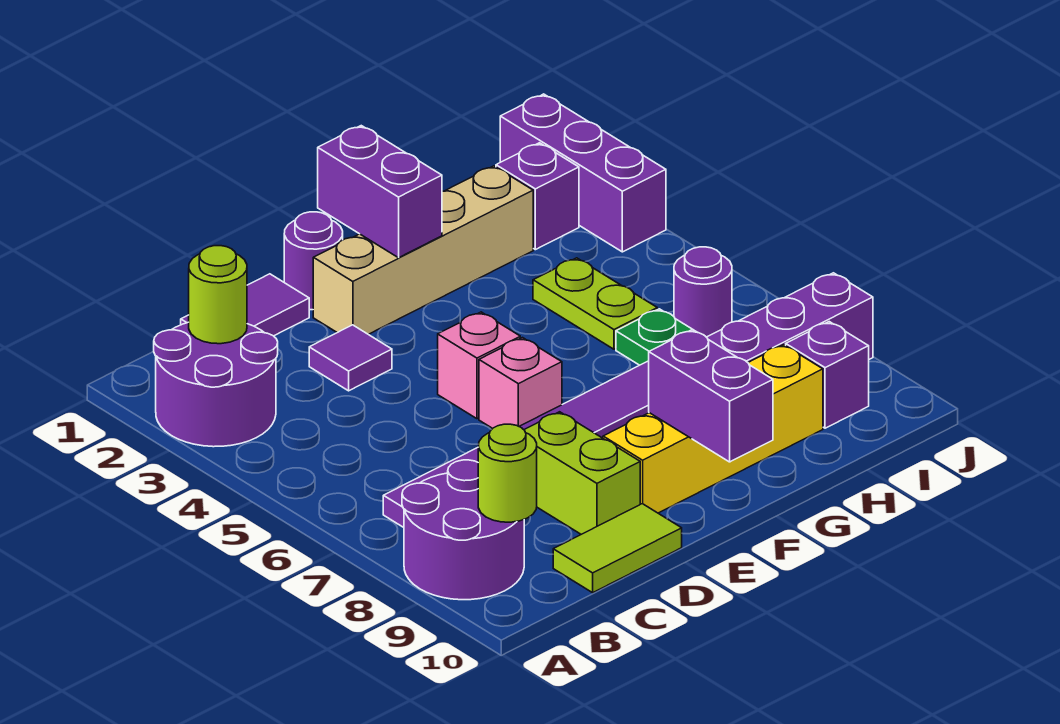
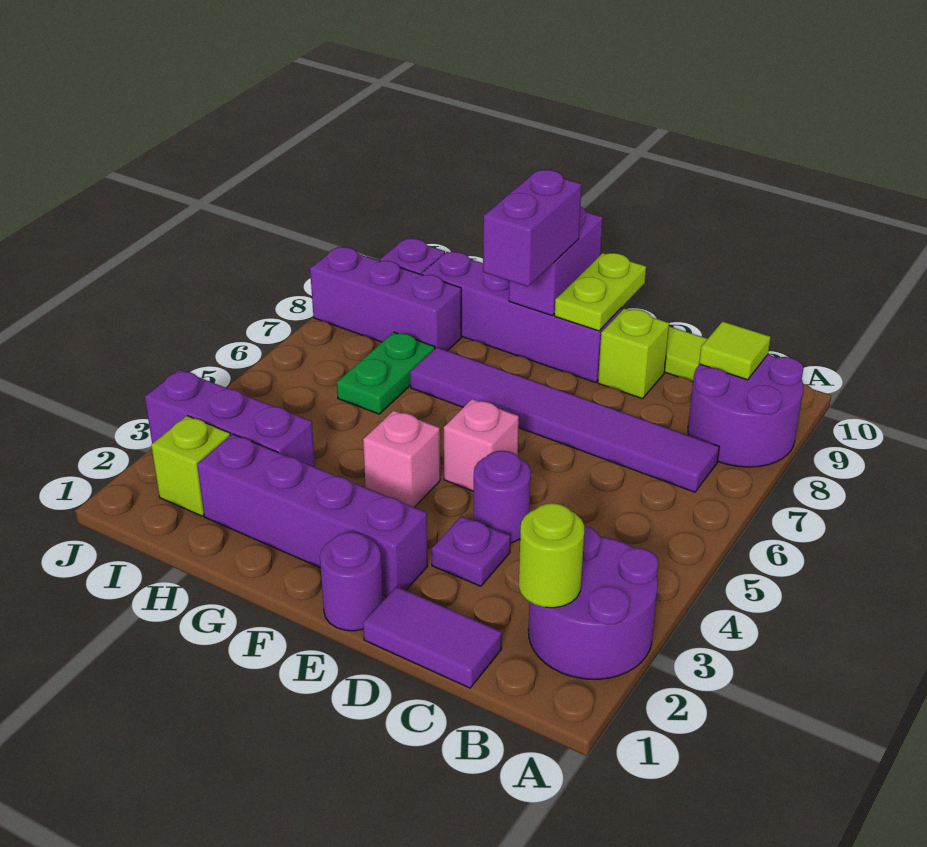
lime 1x1 round brick [478,424,537,522] -> lime 1x1 tile [699,321,771,380]
purple 1x1 tile [309,325,392,391] -> purple 1x1 plate [431,516,510,586]
lime 1x2 brick [524,412,640,534] -> lime 1x1 brick [598,309,669,399]
tan 1x4 brick [313,166,533,334] -> purple 1x4 brick [197,434,428,597]
pink 1x1 brick [479,338,562,428] -> pink 1x1 brick moved to [363,411,440,507]
yellow 1x4 brick [603,345,823,513] -> purple 1x4 brick [422,252,622,382]
purple 1x2 brick [318,126,442,258] -> purple 1x2 brick moved to [483,170,582,286]
lime 1x2 plate [533,258,657,349] -> lime 1x2 plate moved to [555,253,646,331]
purple 1x1 brick [496,143,579,250] -> lime 1x1 brick [151,416,230,516]
purple 1x1 round brick [674,247,732,337] -> purple 1x1 round brick moved to [474,451,531,543]
purple 1x3 brick [500,94,666,252] -> purple 1x3 brick turned to [145,370,315,467]

